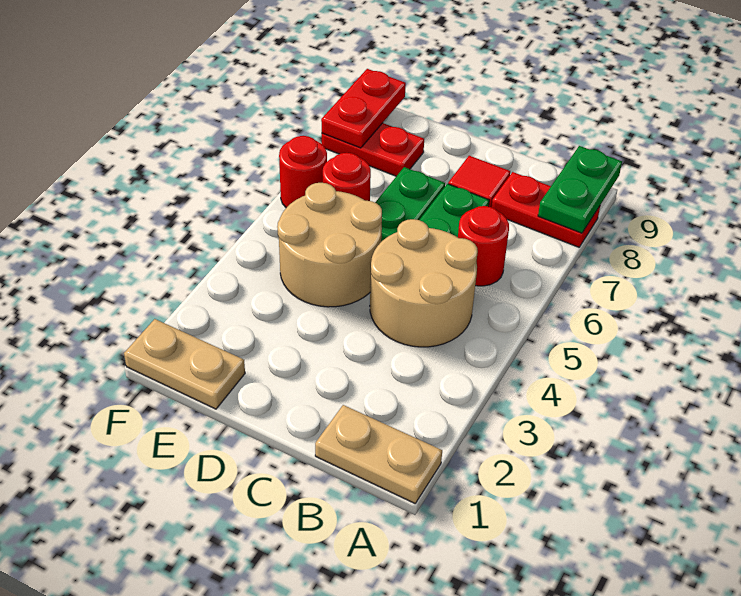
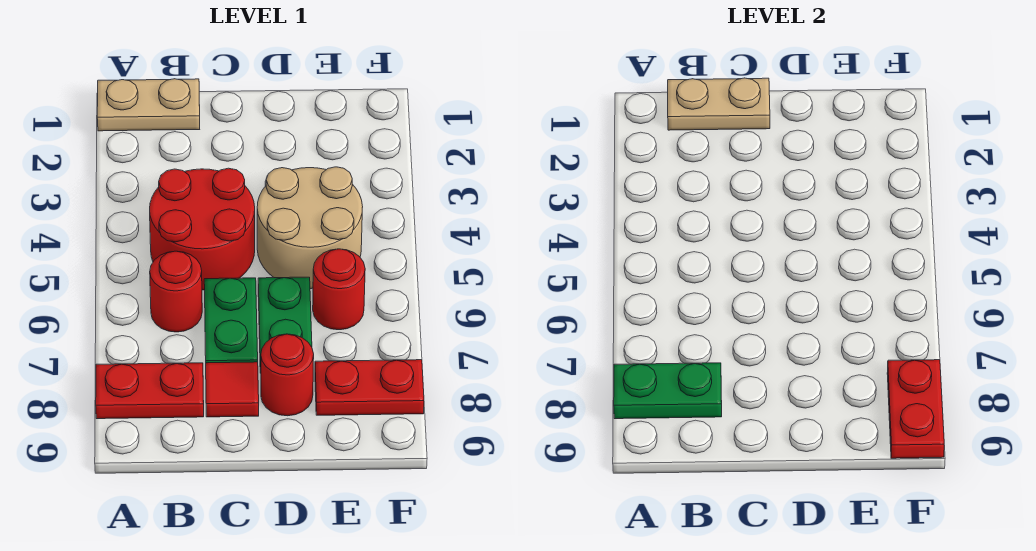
green 1x2 plate [538,146,622,233] -> green 1x2 plate turned to [614,363,722,419]
tan 2x2 round brick [370,219,478,347] -> red 2x2 round brick [150,168,255,290]
tan 1x2 plate [124,319,245,409] -> tan 1x2 plate moved to [668,78,770,130]
red 1x1 round brick [279,136,327,208] -> red 1x1 round brick moved to [261,334,314,416]

